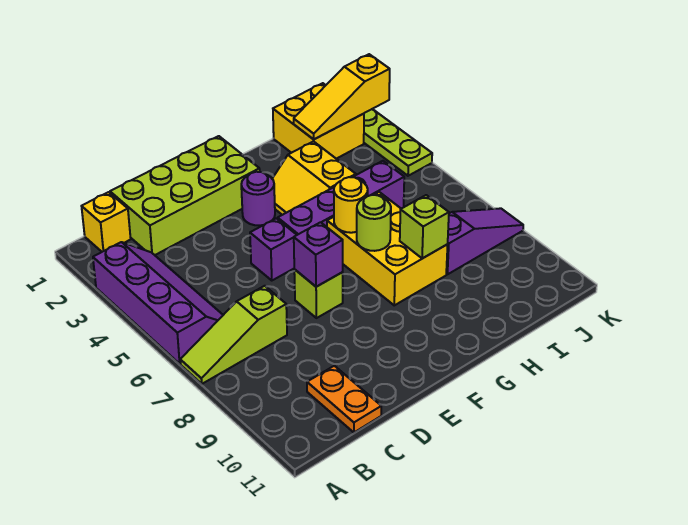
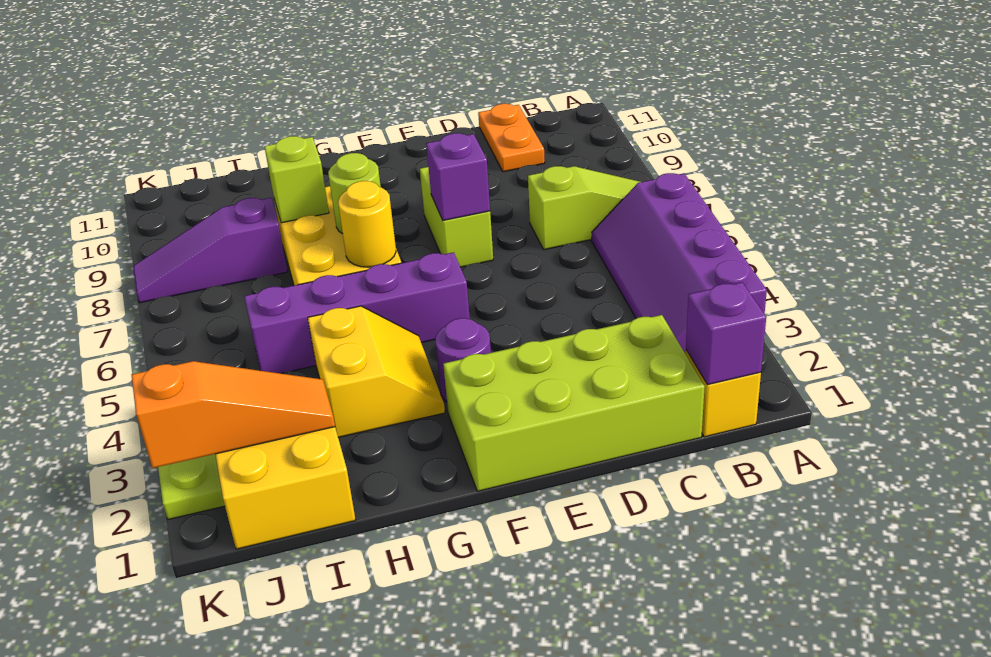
purple 1x1 brick [250,218,296,281] -> purple 1x1 brick moved to [686,282,766,385]
lime 1x1 brick [294,269,343,318] -> lime 1x2 brick [420,167,493,267]
yellow 1x3 slope [294,54,390,139] -> orange 1x3 slope [132,361,335,468]

